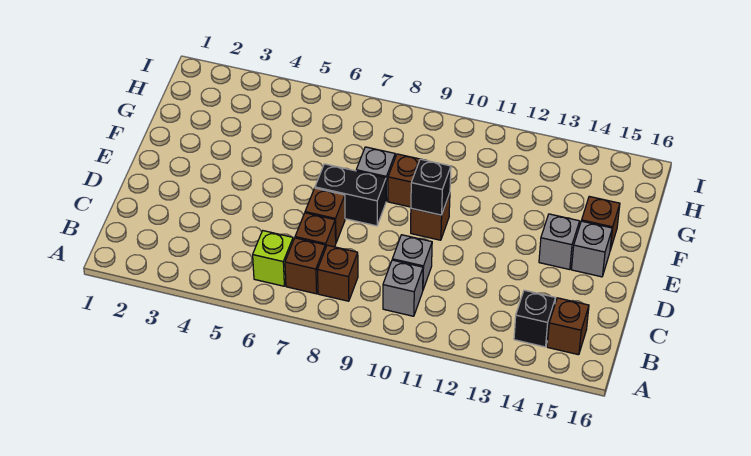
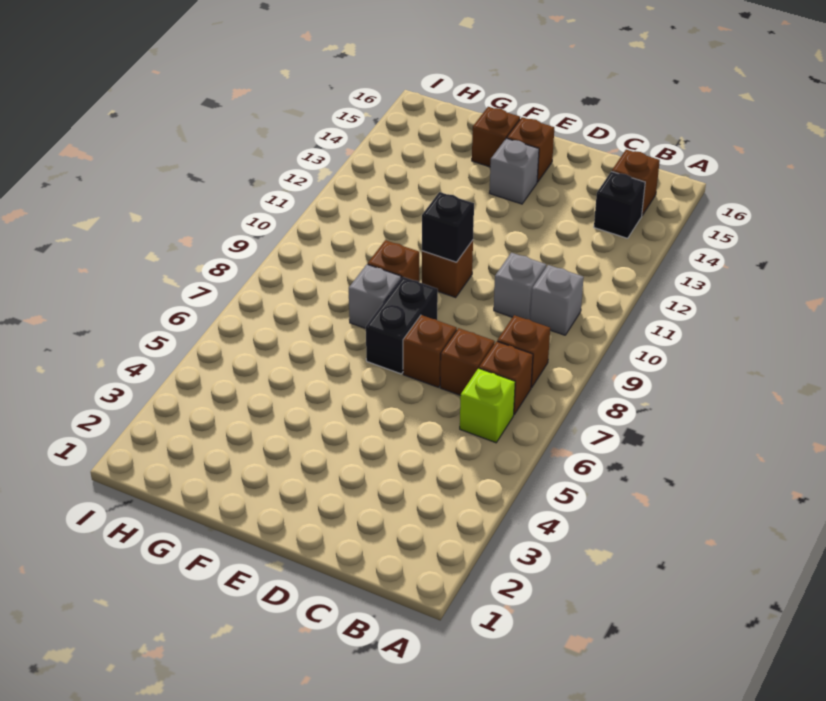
grey 1x1 brick [571,221,612,277] -> brown 1x1 brick [507,117,554,182]

